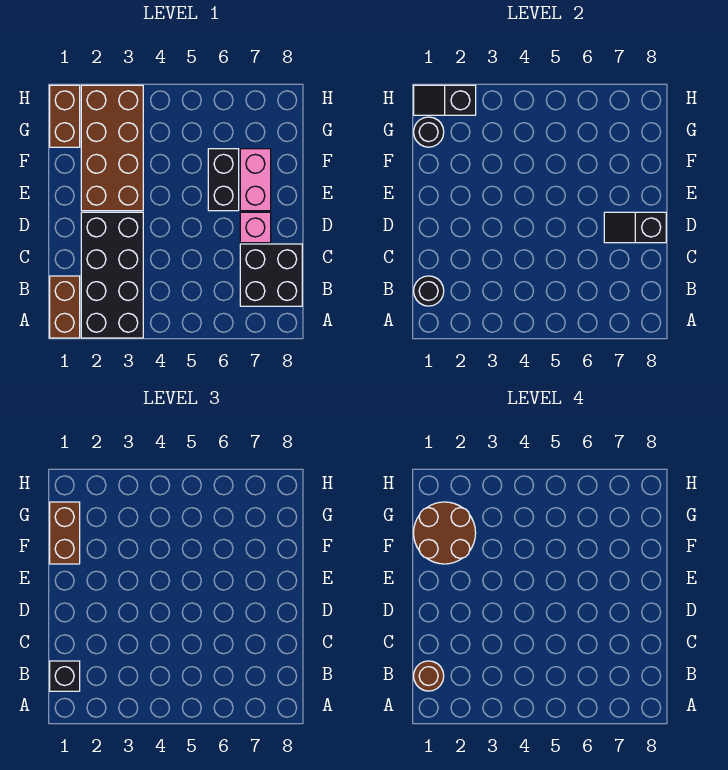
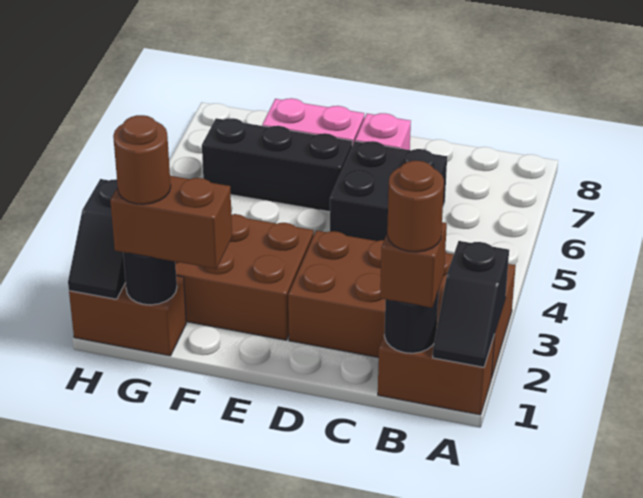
black 2x4 brick [81,212,143,338] -> brown 2x4 brick [288,230,516,378]
black 1x1 brick [50,661,80,691] -> brown 1x1 brick [380,222,447,308]
black 2x2 brick [240,244,302,306] -> black 2x2 brick moved to [330,141,447,241]
black 1x2 slope [604,212,666,243] -> black 1x2 slope moved to [433,241,509,367]
black 1x2 brick [208,149,239,211] -> black 1x3 brick [202,118,352,212]
brown 2x2 round brick [414,502,476,564] -> brown 1x1 round brick [113,115,171,204]

